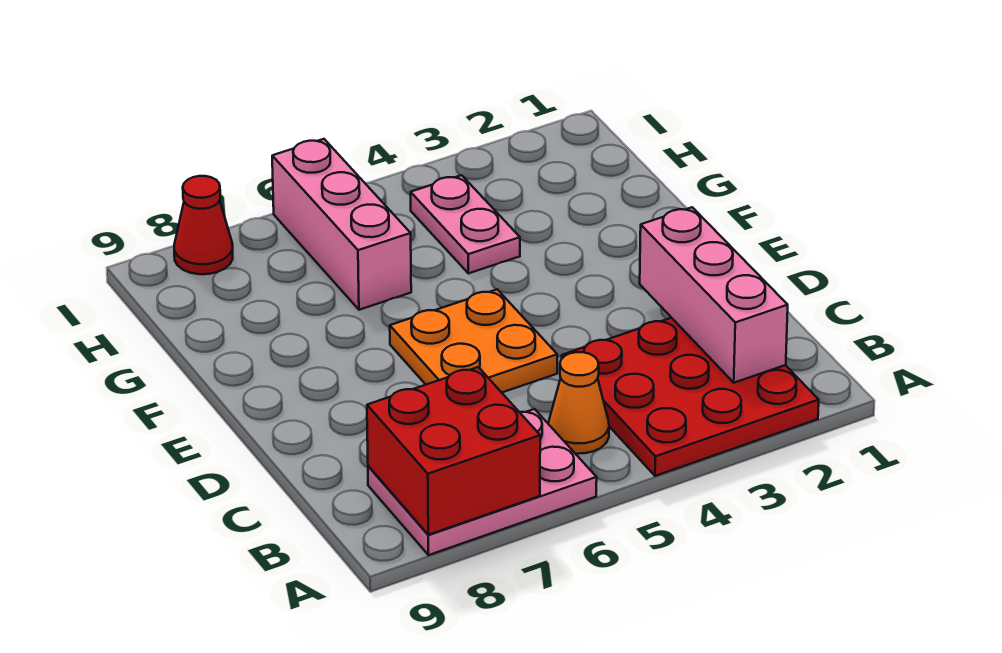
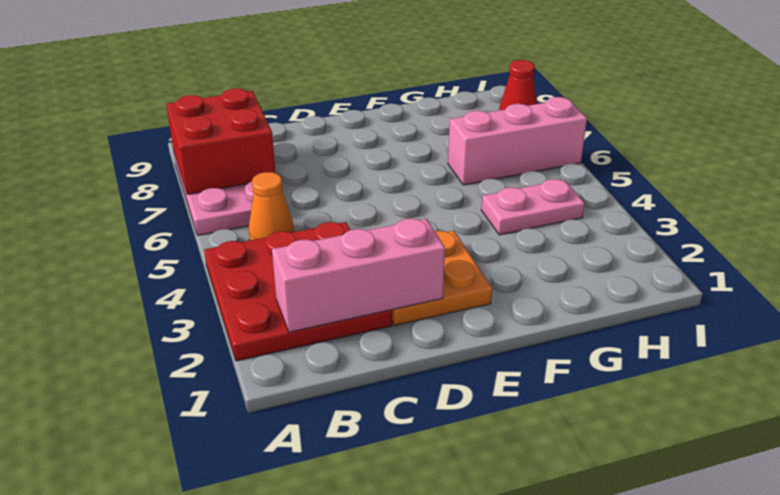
orange 2x2 plate [390,290,557,392] -> orange 2x2 plate moved to [392,231,492,325]

